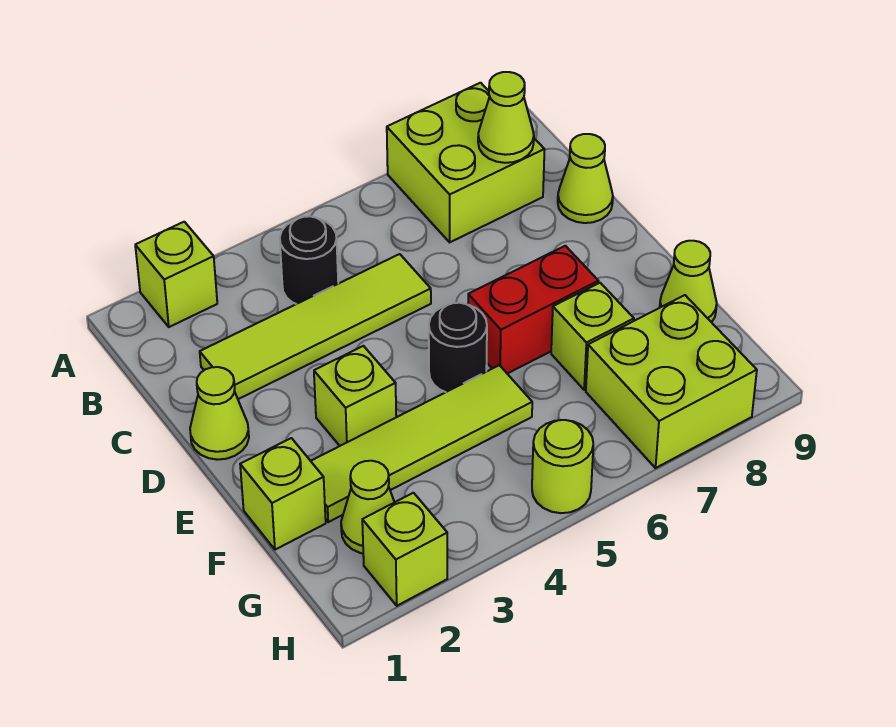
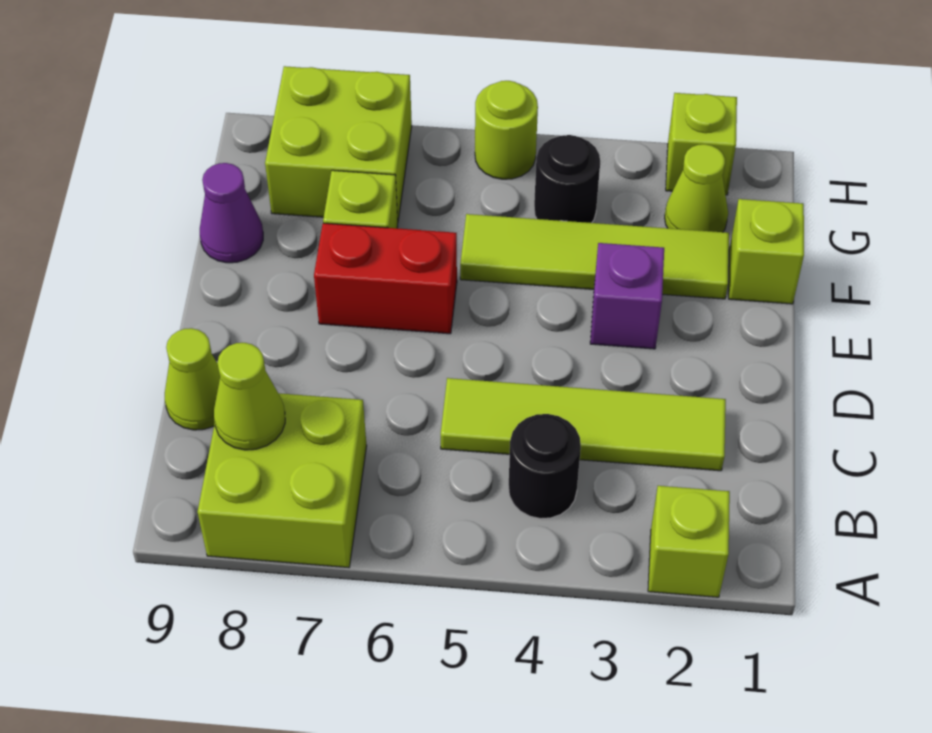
lime 1x1 cone [190,367,249,460] -> none
lime 1x1 brick [314,346,396,446] -> purple 1x1 brick [590,243,664,349]
black 1x1 round brick [429,303,487,392] -> black 1x1 round brick moved to [534,135,600,223]
lime 1x1 cone [660,241,717,322] -> purple 1x1 cone [200,163,263,263]

